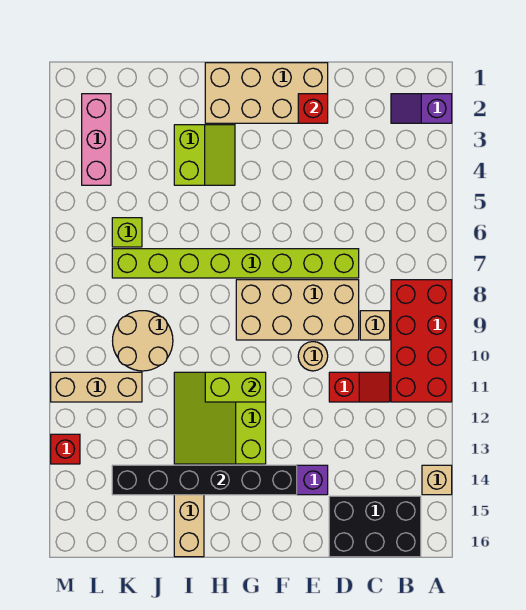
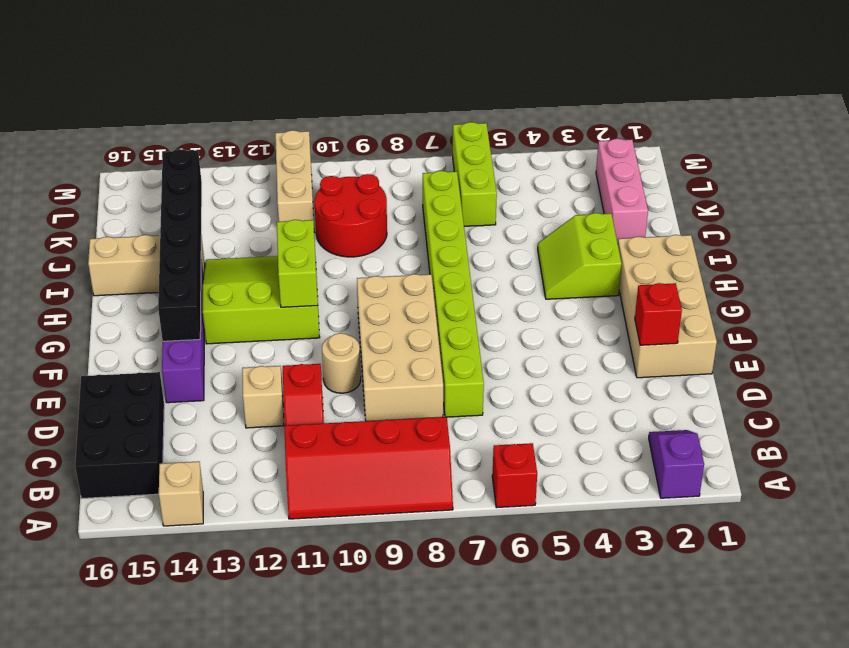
red 2x4 brick [391,280,452,402] -> red 2x4 slope [284,417,453,519]
tan 1x1 brick [360,311,390,340] -> tan 1x1 brick moved to [242,366,284,428]
lime 2x2 slope [174,125,235,185] -> lime 2x2 slope turned to [538,213,622,299]
tan 2x2 round brick [113,311,173,371] -> red 2x2 round brick [315,174,387,257]
lime 1x1 brick [112,218,142,247] -> lime 1x3 brick [453,122,497,226]
pink 1x3 brick [82,94,111,185] -> pink 1x3 brick turned to [596,139,648,243]
red 1x1 brick [51,434,80,464] -> red 1x1 brick moved to [492,443,537,508]

